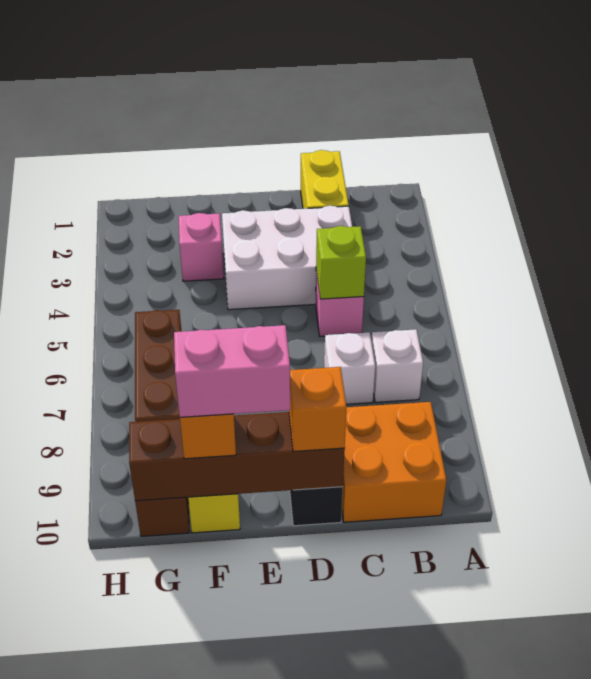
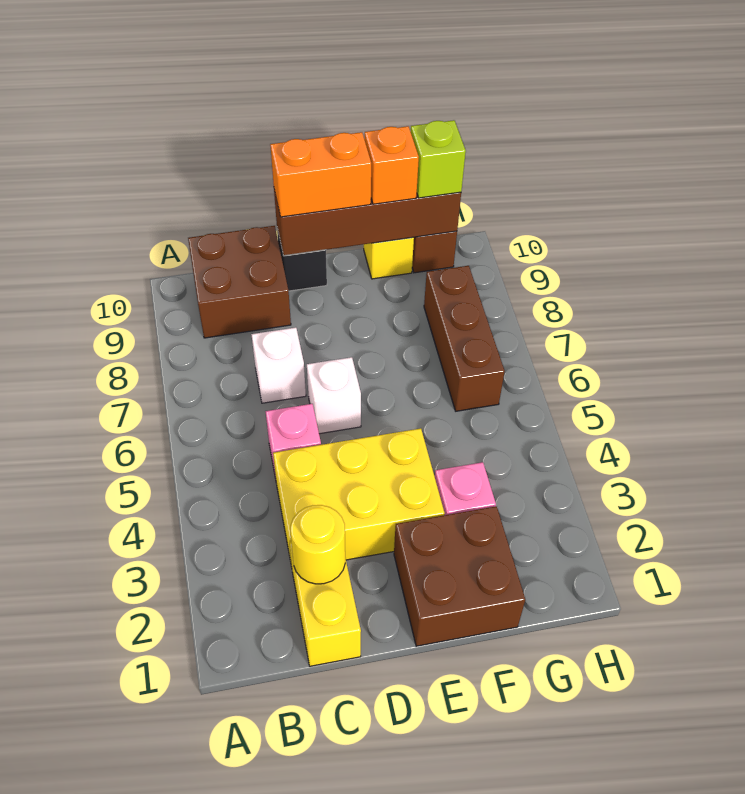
white 1x1 brick [371,329,423,402] -> white 1x1 brick moved to [307,357,361,434]
orange 2x2 brick [342,402,446,522] -> brown 2x2 brick [188,226,291,338]
none -> yellow 1x1 round brick [291,505,345,584]
white 2x3 brick [222,206,352,310] -> yellow 2x3 brick [273,428,445,567]
lime 1x1 brick [316,226,366,299] -> lime 1x1 brick moved to [411,120,466,198]
orange 1x1 brick [289,367,346,452] -> orange 1x2 brick [270,132,371,217]
none -> brown 2x2 brick [394,506,525,646]
pink 1x2 brick [174,325,290,417] -> none

